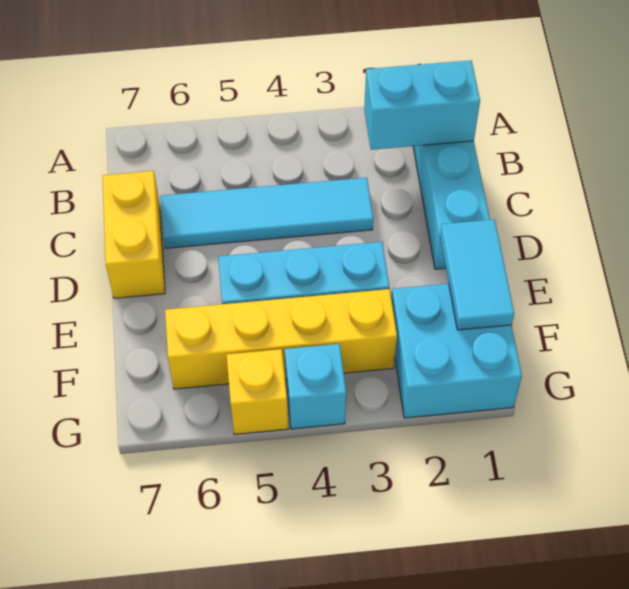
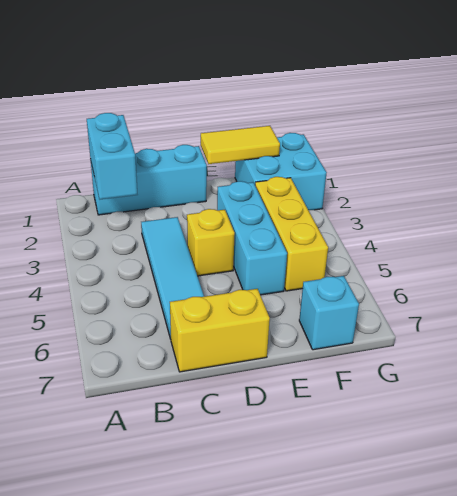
cyan 1x2 tile [440,219,514,330] -> yellow 1x2 tile [201,126,280,164]
yellow 1x4 brick [165,289,397,389] -> yellow 1x3 brick [255,177,328,291]
cyan 1x1 brick [285,344,346,429] -> cyan 1x1 brick moved to [299,276,359,350]
yellow 1x1 brick [227,349,288,434] -> yellow 1x1 brick moved to [187,209,235,276]

